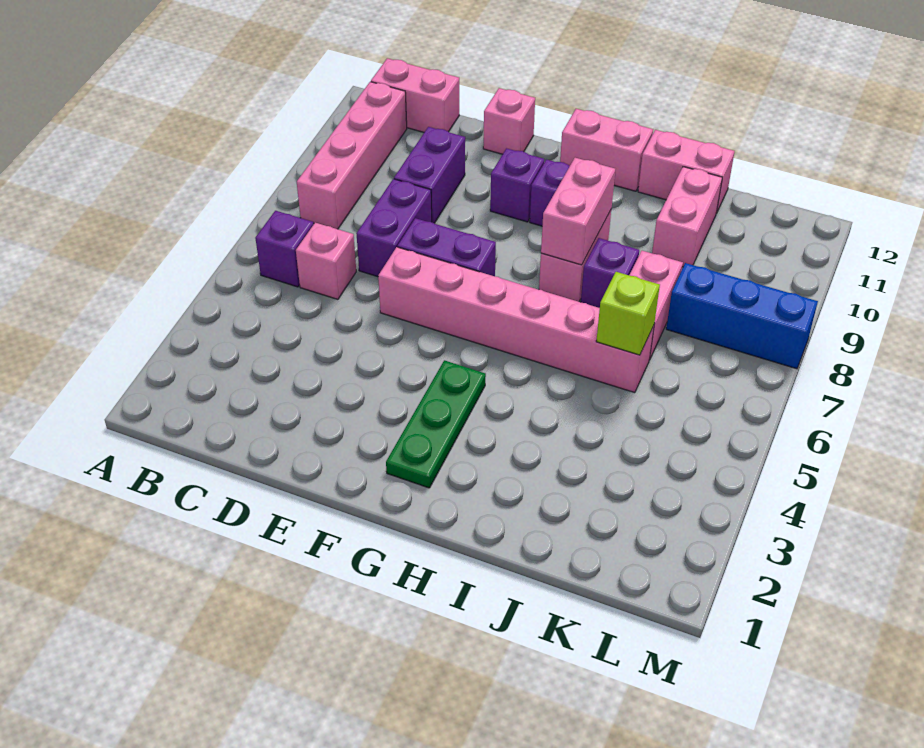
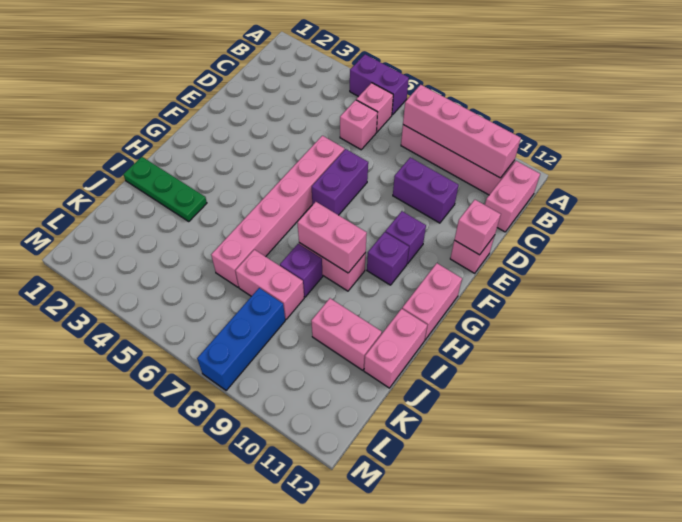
purple 1x1 brick [255,211,313,287] -> pink 1x1 brick [356,83,393,132]
none -> pink 1x4 brick [403,85,521,178]
purple 1x2 brick [356,179,432,277] -> purple 1x2 brick moved to [350,54,409,115]
none -> pink 1x1 brick [454,200,501,255]
green 1x3 plate [386,360,486,488] -> green 1x3 plate moved to [123,157,207,221]
lime 1x1 brick [596,272,660,355] -> none

